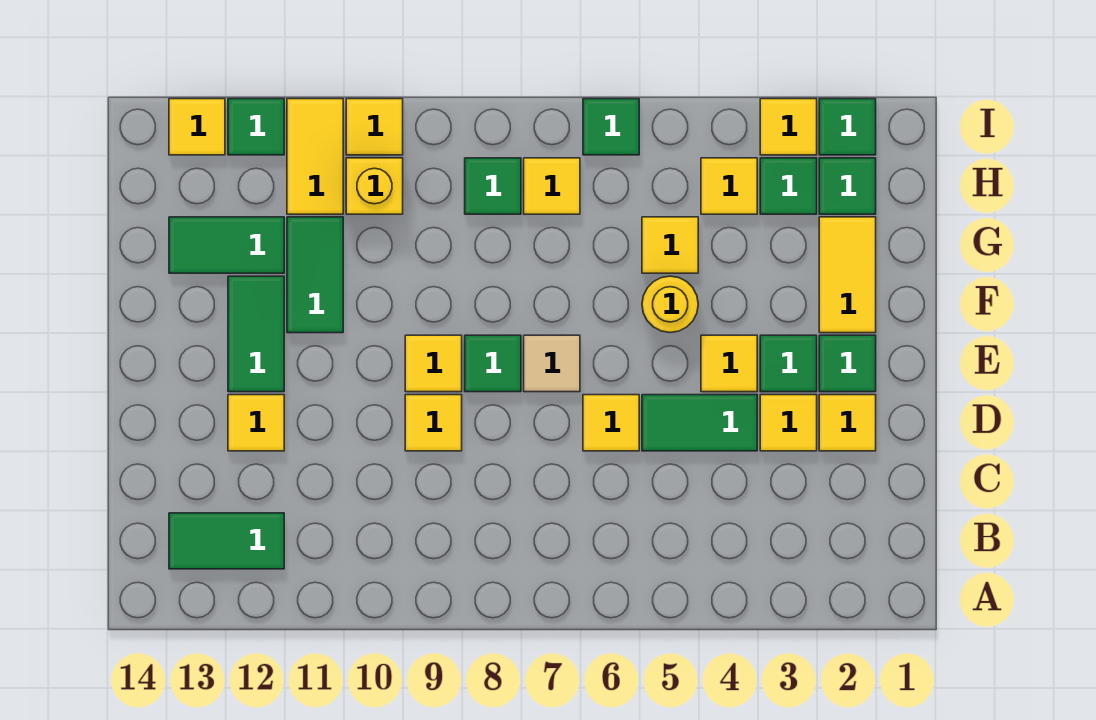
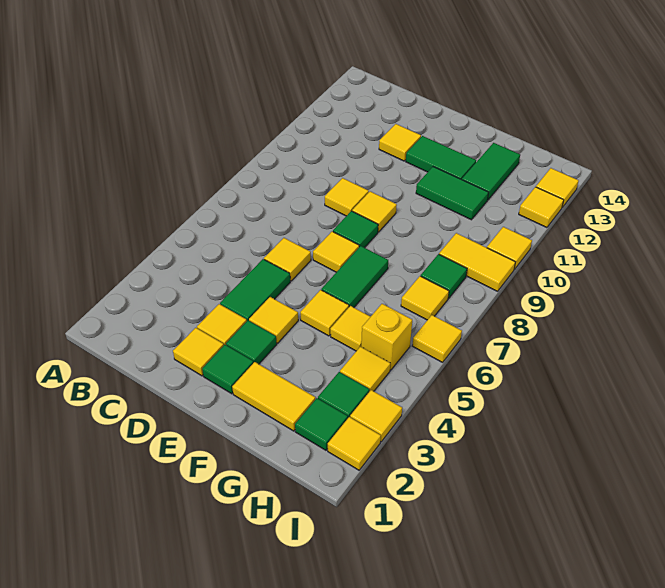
green 1x2 tile [169,513,284,569] -> green 1x2 tile moved to [322,246,388,307]
tan 1x1 tile [524,335,580,392] -> yellow 1x1 tile [313,231,359,272]
yellow 1x1 round brick [642,276,698,333] -> yellow 1x1 tile [300,290,349,336]
yellow 1x1 brick [346,158,403,214] -> yellow 1x1 brick moved to [361,304,412,370]
yellow 1x2 tile [287,99,343,214] -> yellow 1x2 tile moved to [439,233,515,291]
green 1x1 tile [819,99,876,155] -> yellow 1x1 tile [328,417,381,470]
green 1x1 tile [583,99,639,155] -> yellow 1x1 tile [412,315,462,362]
green 1x1 tile [228,99,284,155] -> yellow 1x1 tile [519,187,564,228]

